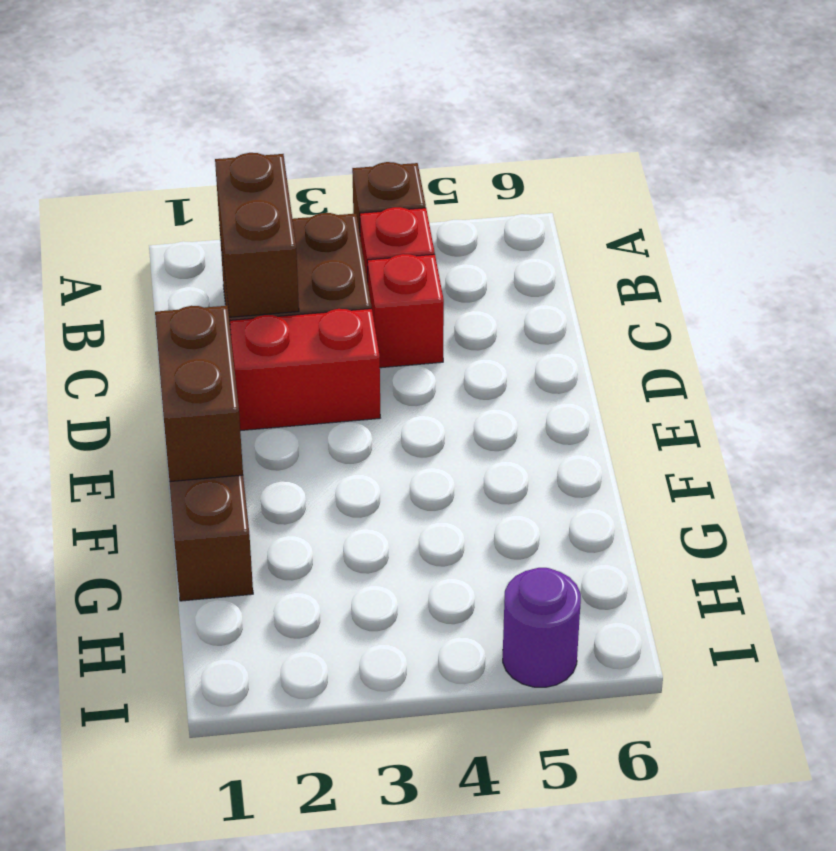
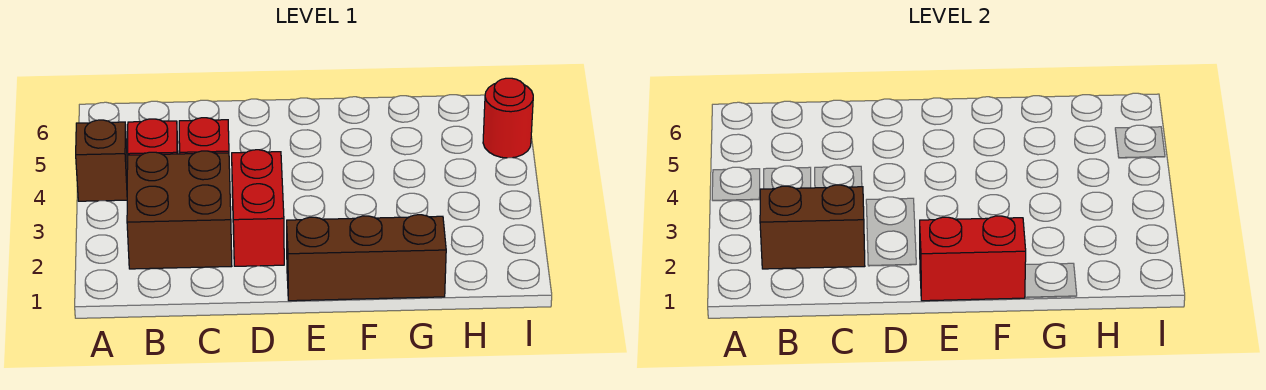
brown 1x2 brick [155,306,243,482] -> red 1x2 brick [920,216,1026,301]
purple 1x1 round brick [503,568,581,687] -> red 1x1 round brick [483,78,533,158]

